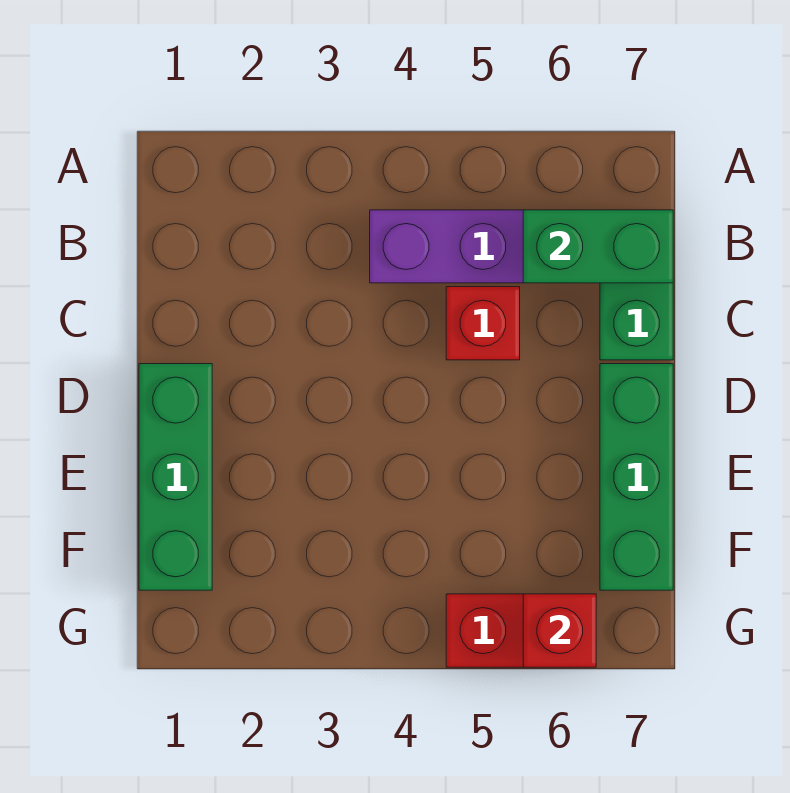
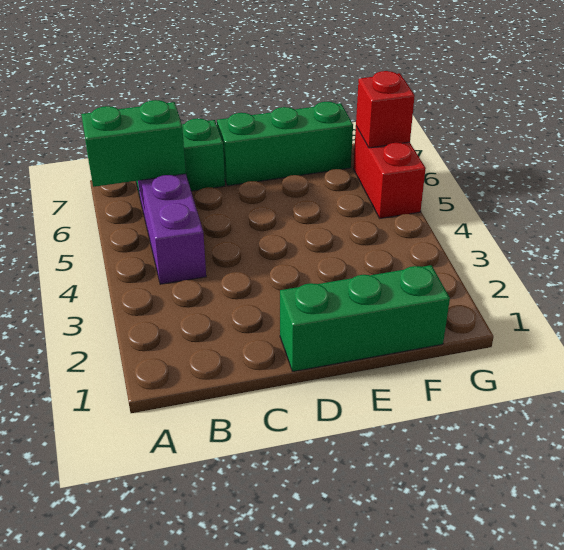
green 1x2 brick [523,210,673,283] -> green 1x2 brick turned to [81,100,186,187]
red 1x1 brick [446,287,520,360] -> none

